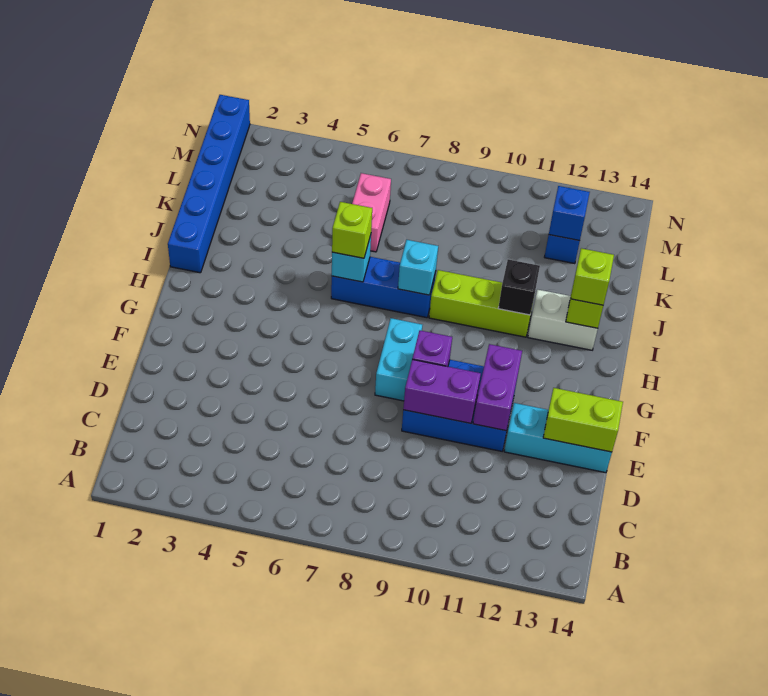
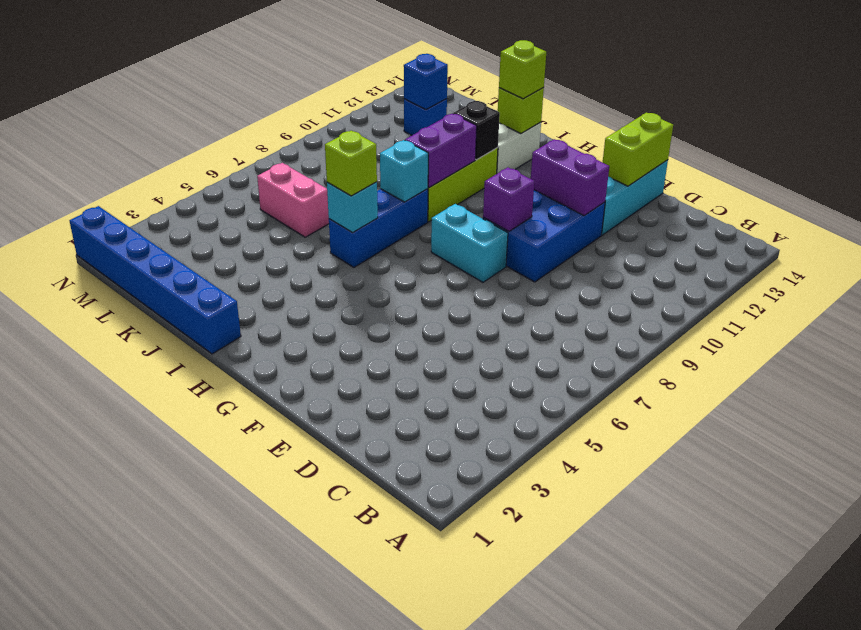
purple 1x2 brick [403,359,481,423] -> purple 1x2 brick moved to [405,113,477,187]

